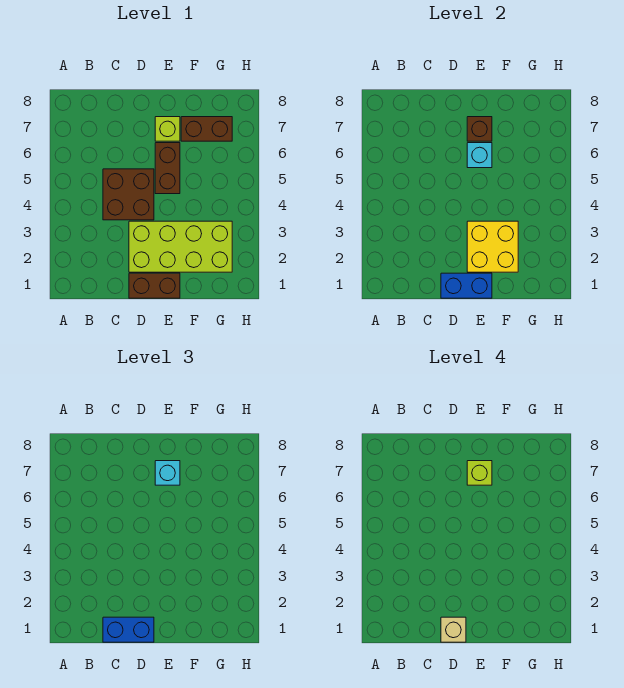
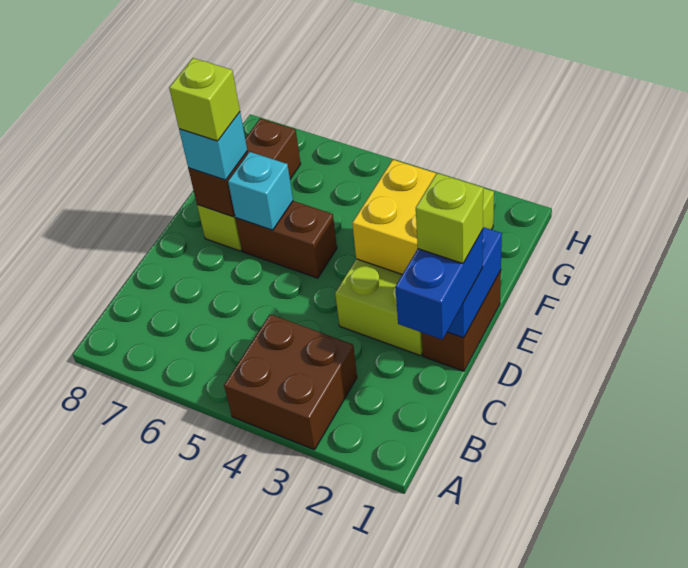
brown 2x2 brick [103,169,154,220] -> brown 2x2 brick moved to [224,314,357,450]
tan 1x1 brick [441,617,466,642] -> lime 1x1 brick [416,173,483,264]

